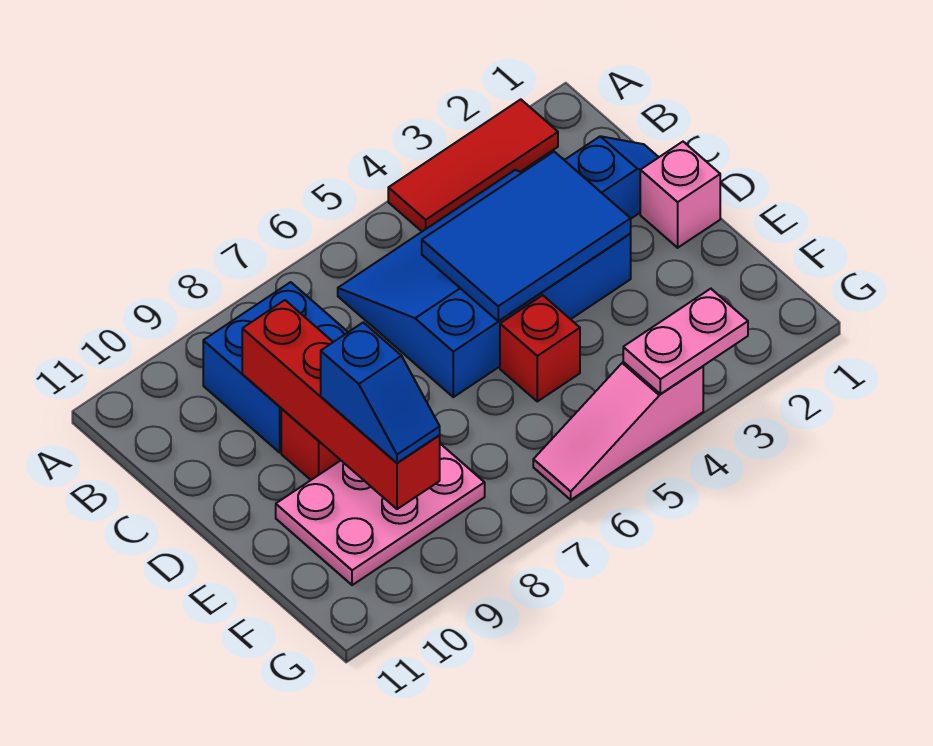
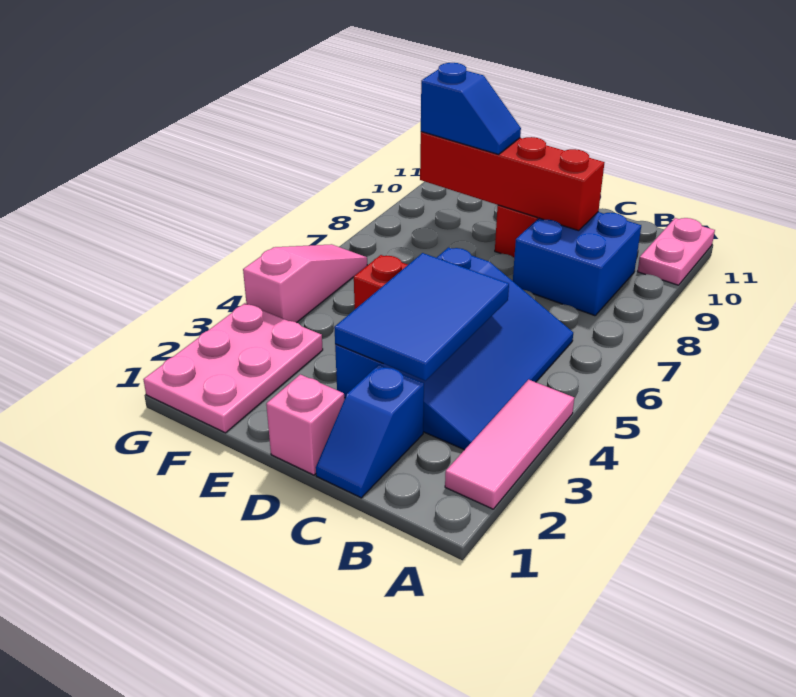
red 1x3 tile [388,99,558,231] -> pink 1x3 tile [445,380,574,509]
pink 2x3 plate [276,444,485,585] -> pink 2x3 plate moved to [143,303,323,433]
blue 1x2 slope [321,322,440,463] -> blue 1x2 slope turned to [421,63,521,154]
pink 1x2 plate [623,289,748,394] -> pink 1x2 plate moved to [637,218,715,285]

